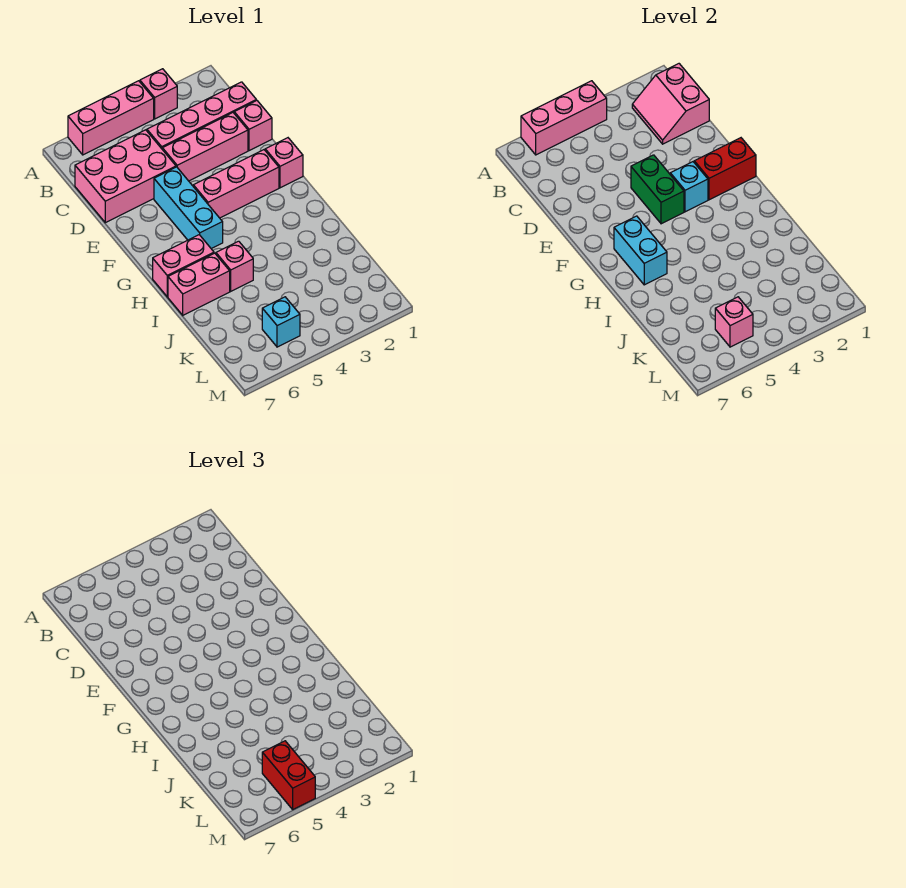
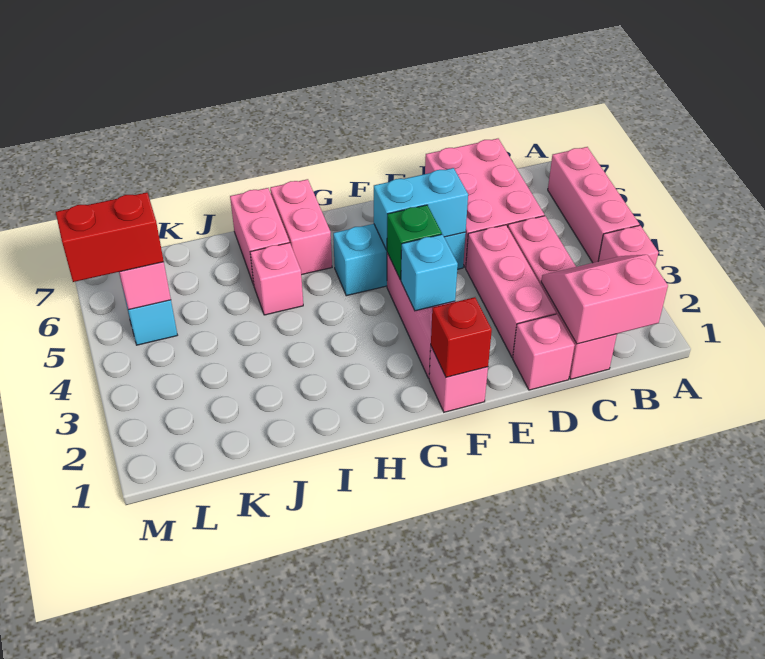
pink 1x3 brick [521,81,607,155] -> none
green 1x2 brick [631,155,684,224] -> green 1x1 brick [387,205,442,280]
red 1x2 brick [694,138,756,200] -> red 1x1 brick [431,297,492,377]
cyan 1x2 brick [614,216,667,285] -> cyan 1x2 brick moved to [373,168,468,250]

